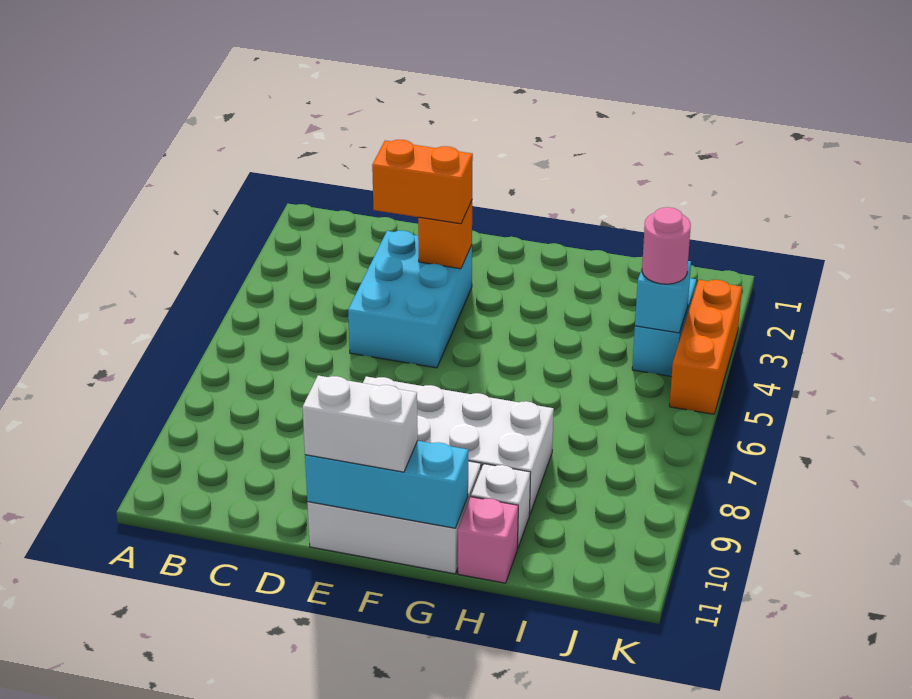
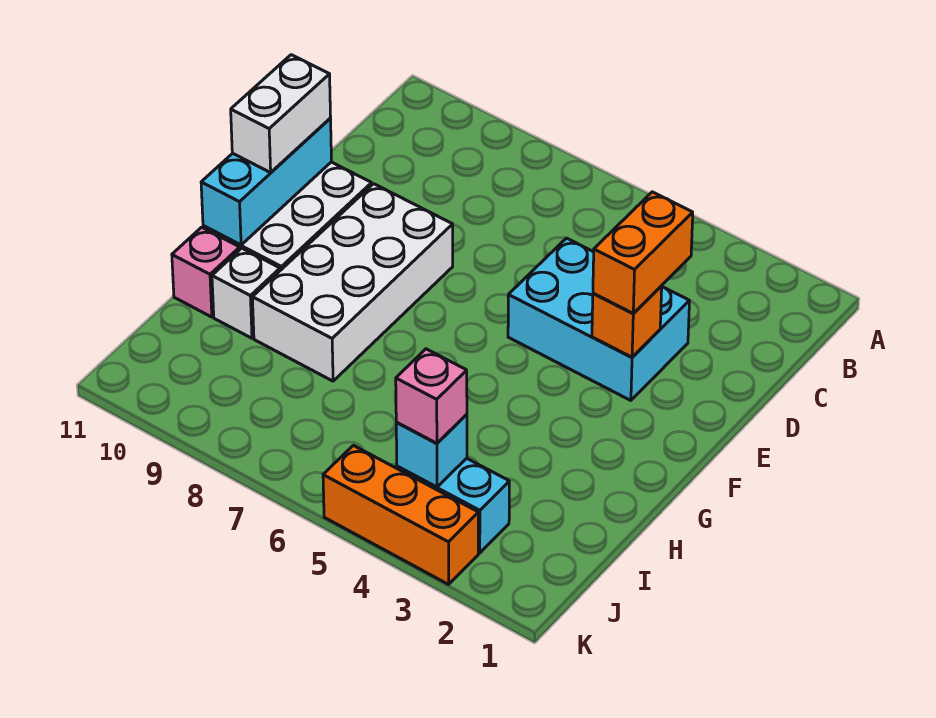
pink 1x1 round brick [642,207,691,284] -> pink 1x1 brick [396,349,467,443]

